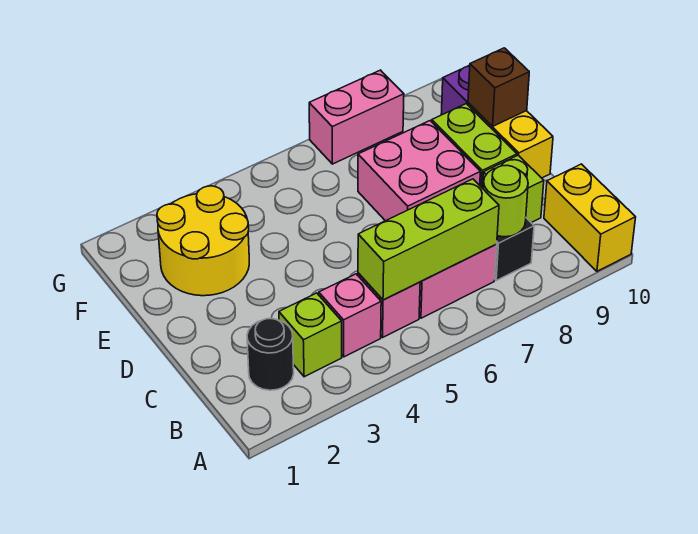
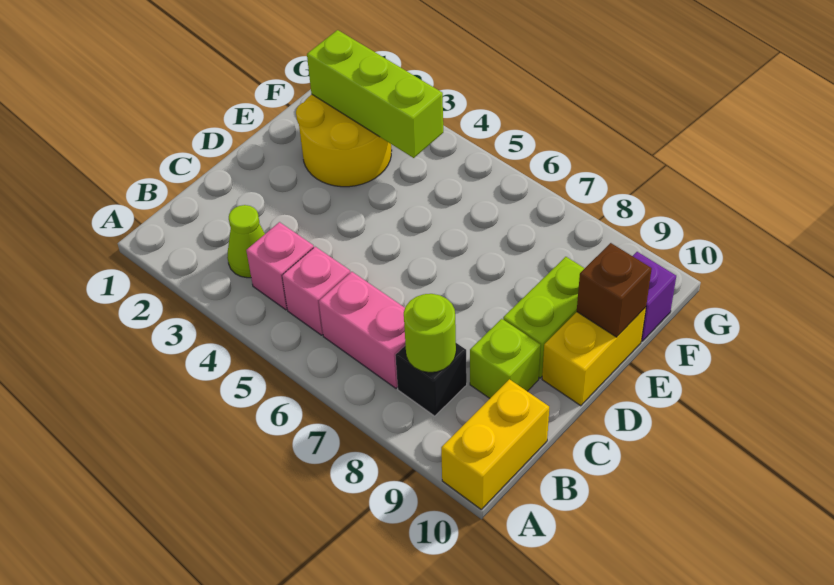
black 1x1 round brick [247,319,294,390] -> none
lime 1x1 brick [279,293,342,377] -> lime 1x1 cone [227,205,265,278]
lime 1x3 brick [358,179,499,300] -> lime 1x3 brick moved to [307,30,443,158]
pink 2x2 brick [358,121,480,221] -> none
pink 1x2 brick [309,70,404,164] -> none

